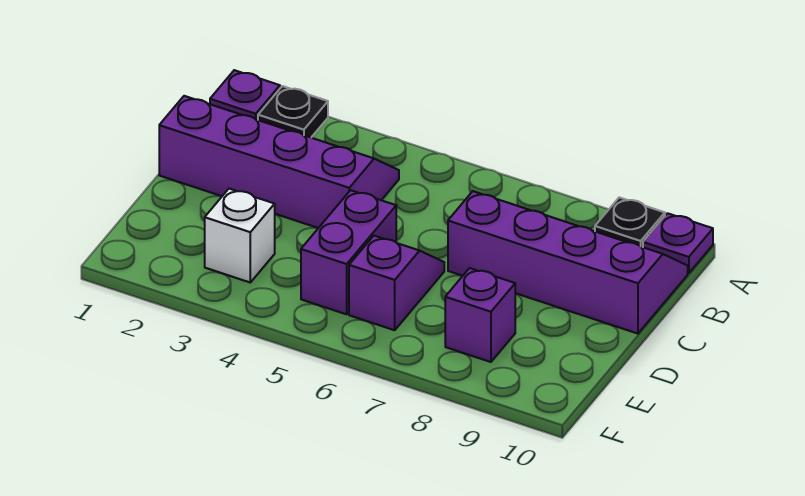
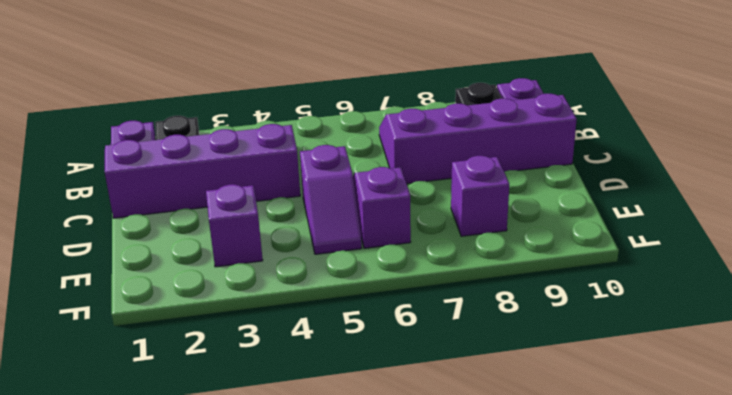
purple 1x2 brick [301,190,396,314] -> purple 1x2 slope [300,145,362,254]
white 1x1 brick [205,189,275,282] -> purple 1x1 brick [206,184,263,267]

